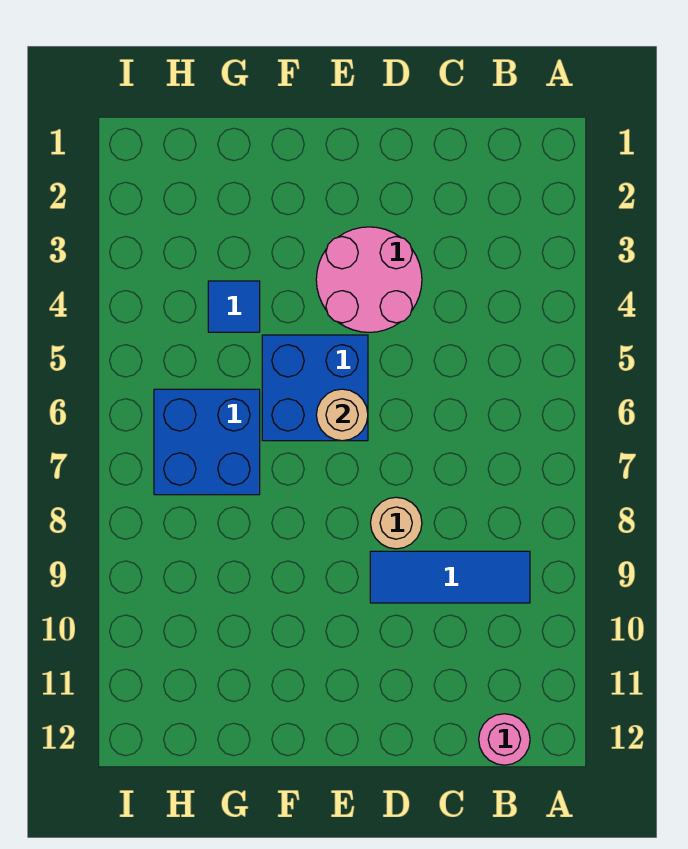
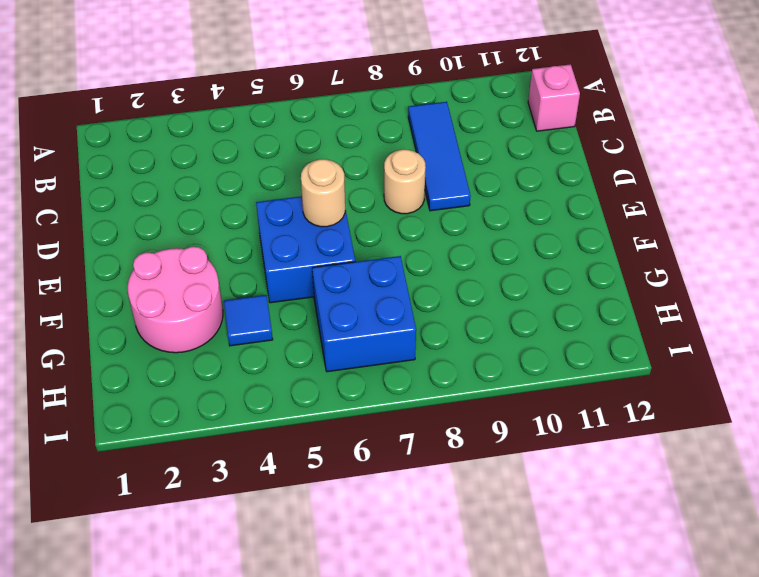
pink 1x1 round brick [479,714,530,765] -> pink 1x1 brick [528,64,580,131]
pink 2x2 round brick [316,227,422,332] -> pink 2x2 round brick moved to [128,247,223,353]

